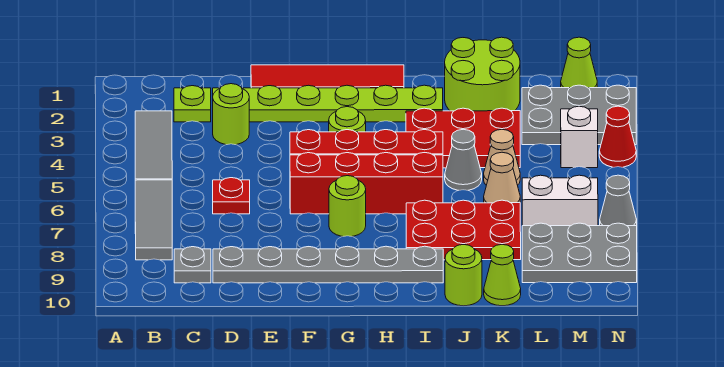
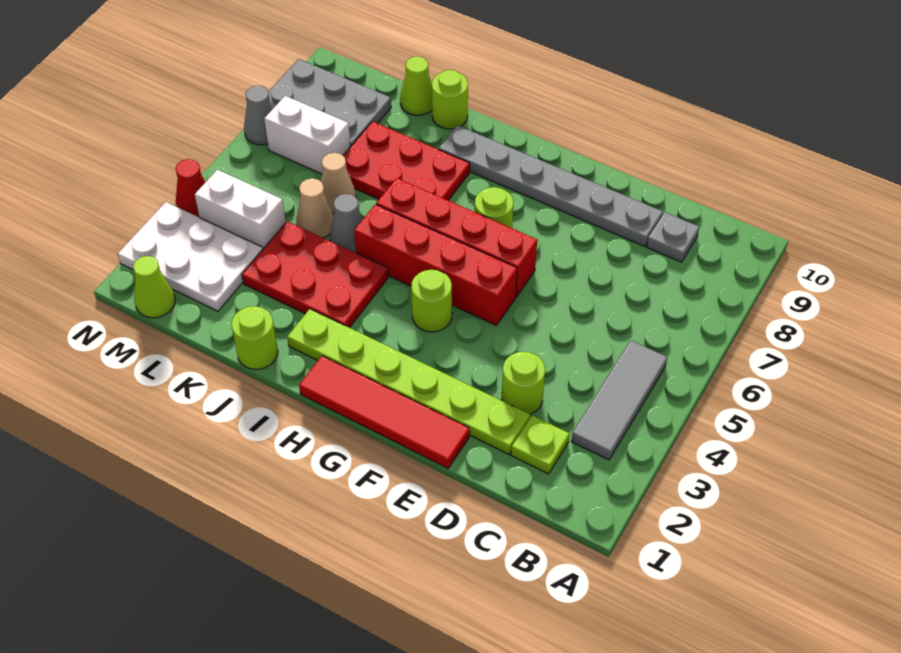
grey 1x3 tile [135,180,172,260] -> none
red 1x1 plate [213,178,250,214] -> none
lime 2x2 round brick [445,37,520,111] -> lime 1x1 round brick [231,306,278,369]
grey 2x3 plate [522,85,636,145] -> white 2x3 plate [118,202,263,311]
white 1x1 brick [561,106,598,168] -> white 1x2 brick [195,170,286,249]

